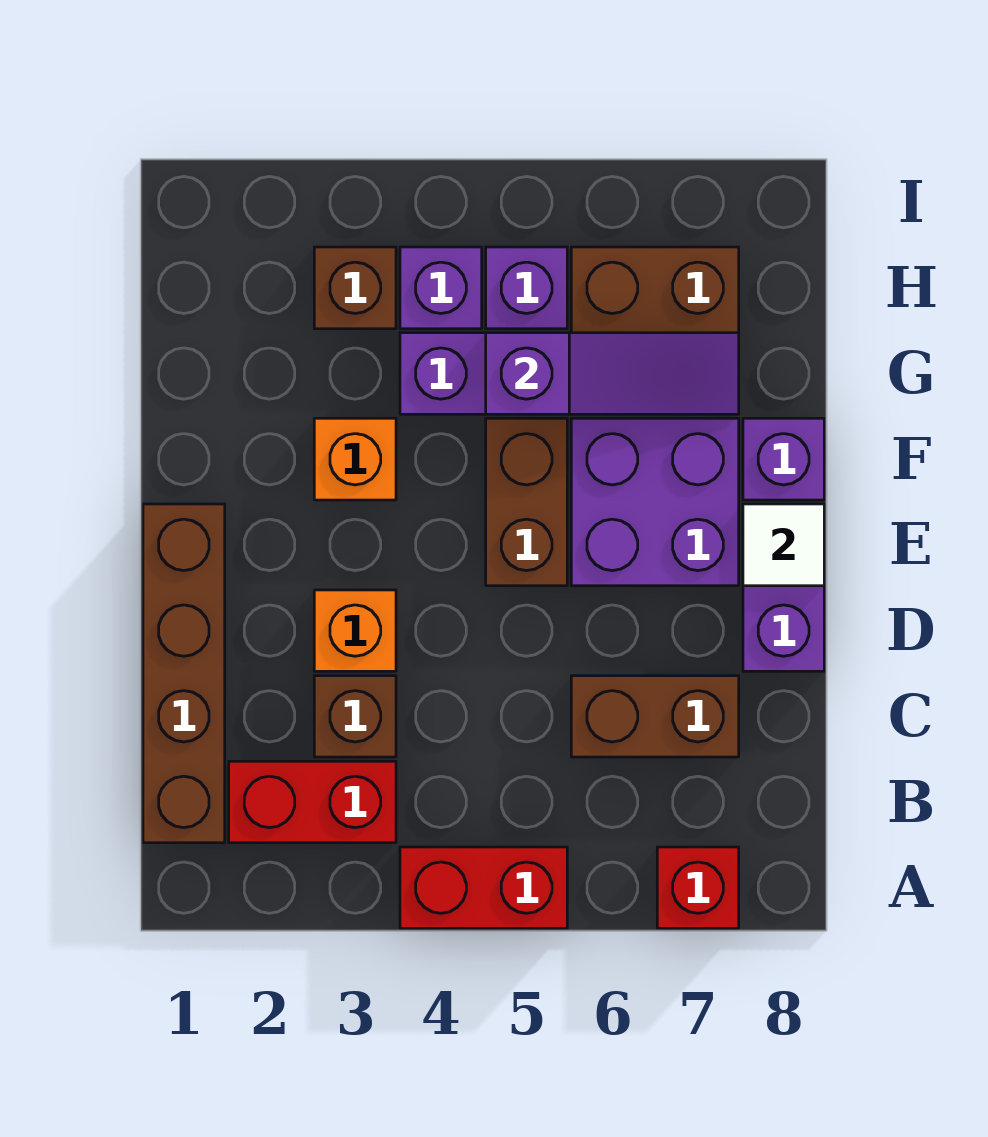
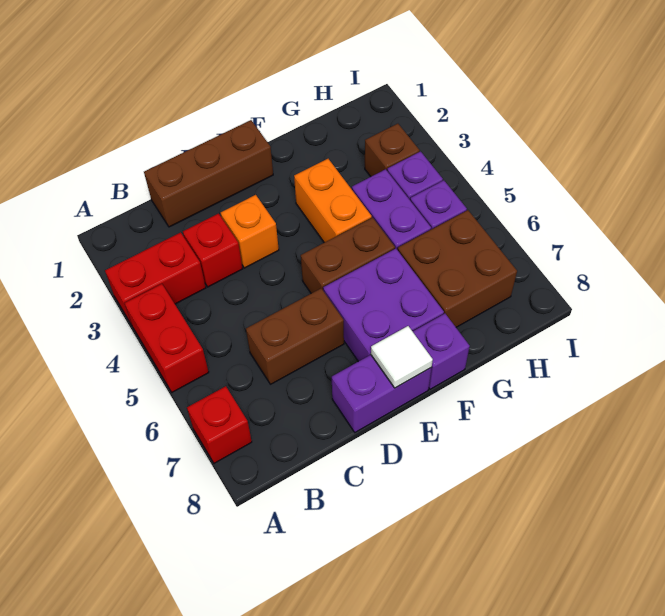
brown 1x4 brick [143,504,225,843] -> brown 1x3 brick [144,120,273,227]
red 1x2 brick [229,761,396,843] -> red 1x2 brick turned to [105,232,206,325]
brown 1x1 brick [314,676,396,757] -> red 1x1 brick [183,214,243,287]
brown 1x2 brick [571,676,739,757] -> brown 1x2 brick turned to [246,288,344,384]
orange 1x1 brick [314,418,396,500] -> orange 1x2 brick [294,159,372,243]
purple 1x3 slope [486,333,739,414] -> none

